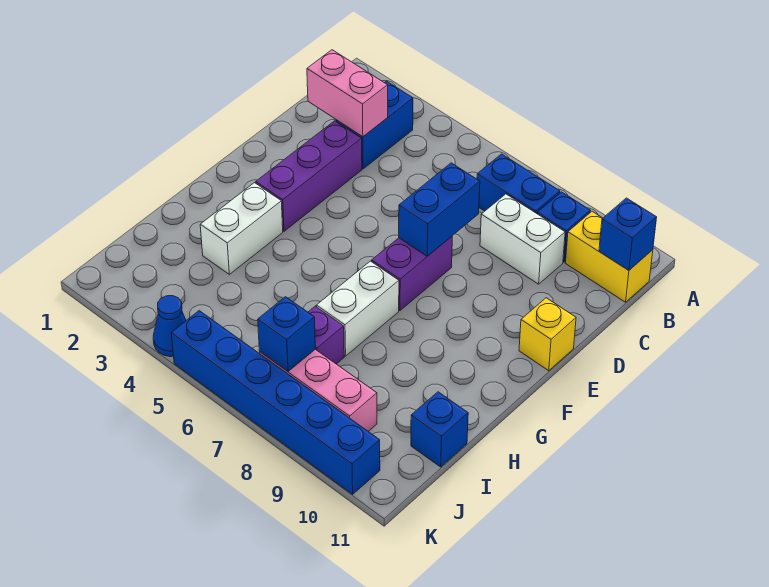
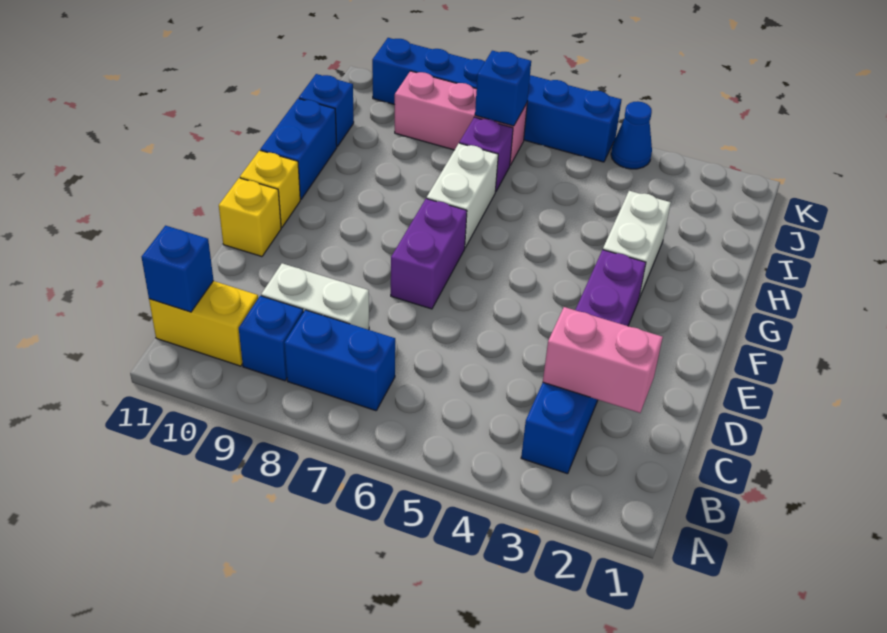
blue 1x2 brick [399,163,480,256] -> blue 1x2 brick moved to [260,98,337,199]
none -> yellow 1x1 brick [240,150,300,227]

